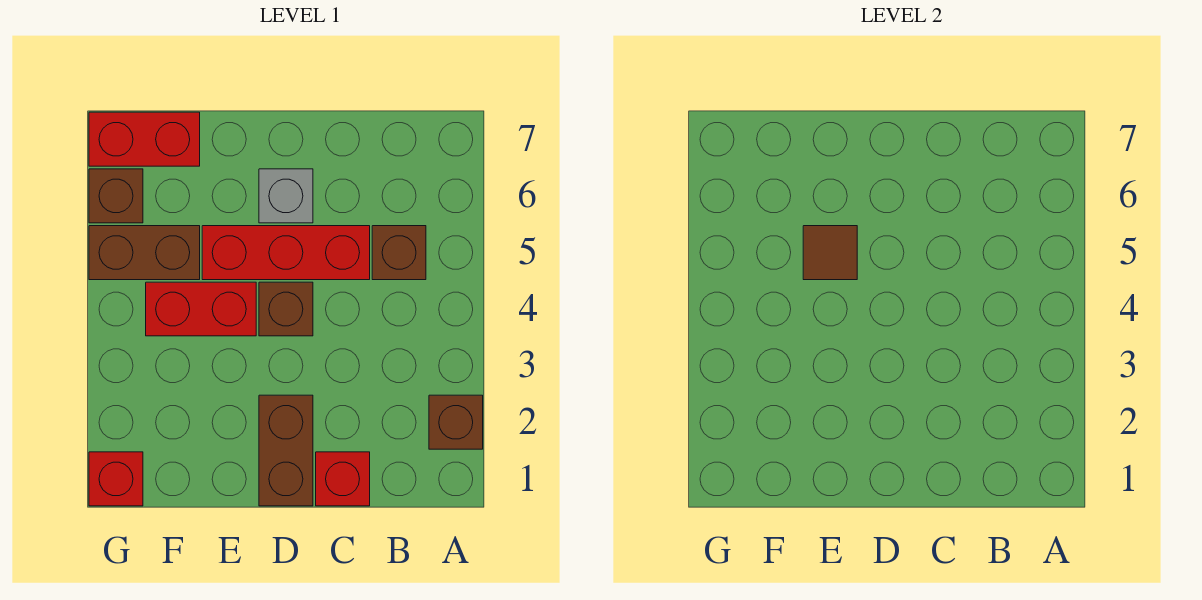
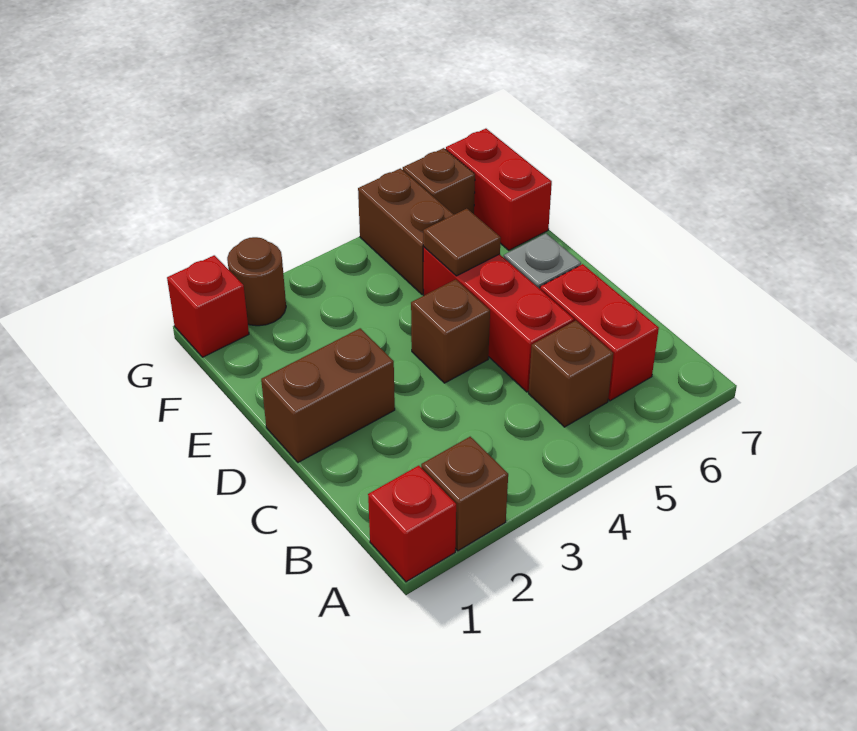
red 1x1 brick [316,452,370,506] -> red 1x1 brick moved to [368,466,456,582]
red 1x2 brick [146,282,256,336] -> red 1x2 brick moved to [540,264,659,401]
none -> brown 1x1 round brick [227,237,286,326]

